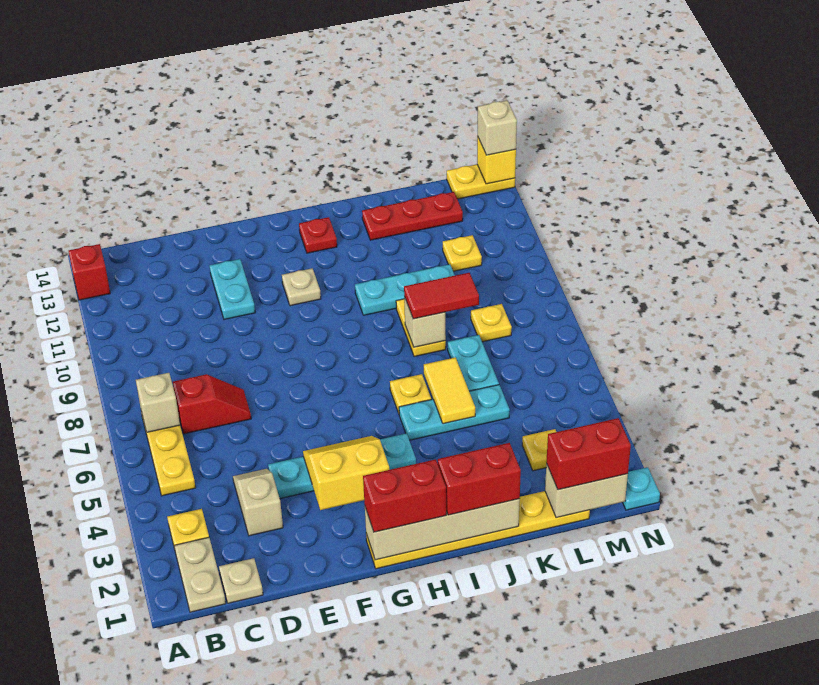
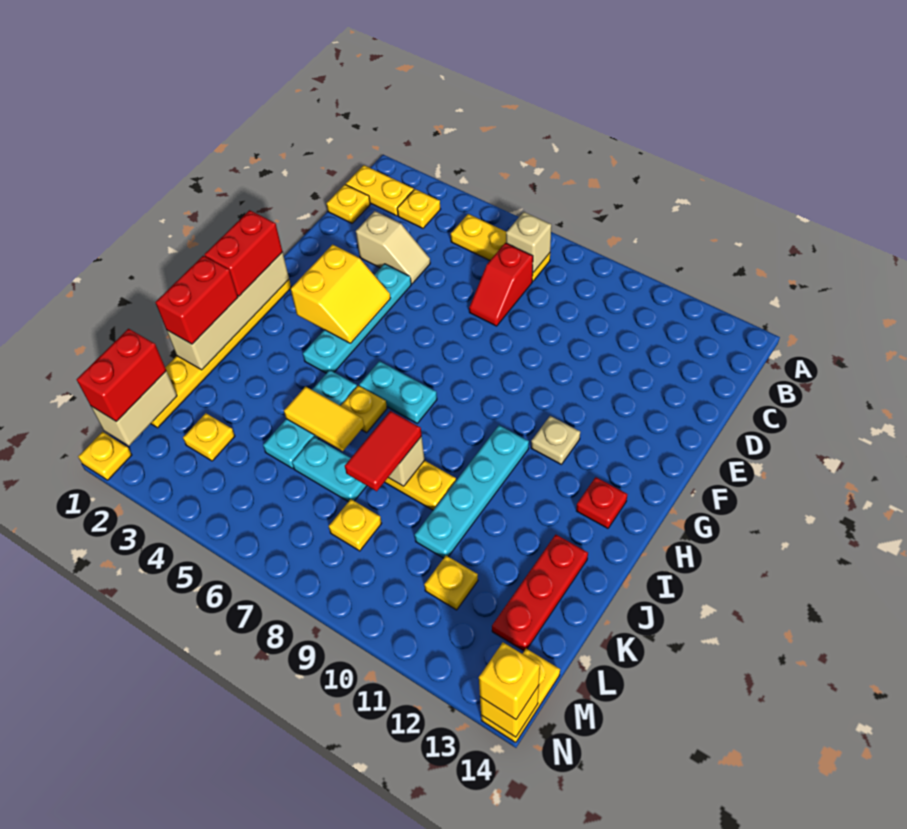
red 1x1 brick [69,244,110,300] -> none
tan 1x2 plate [174,538,226,612] -> yellow 1x2 plate [346,165,414,216]
tan 1x1 plate [219,558,263,603] -> yellow 1x1 plate [326,185,370,223]
cyan 1x2 plate [209,259,255,319] -> cyan 1x2 plate moved to [359,361,437,423]
cyan 1x3 plate [355,264,455,315] -> cyan 1x4 plate [415,425,529,558]
cyan 1x1 plate [622,467,660,510] -> yellow 1x1 plate [78,432,132,480]
tan 1x1 brick [478,101,517,155] -> yellow 1x1 brick [479,643,540,719]

